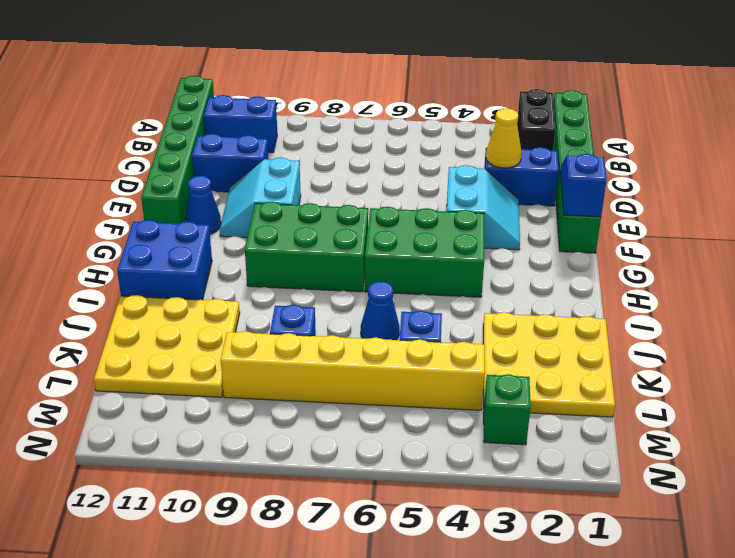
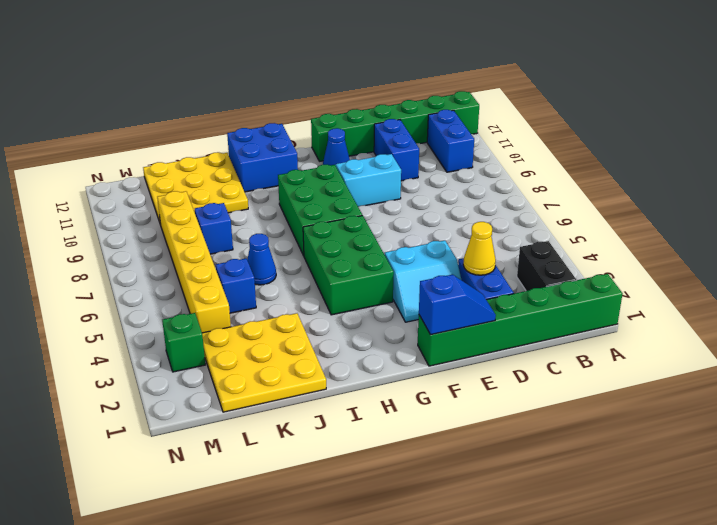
black 1x2 brick [517,89,555,150] -> black 1x2 brick turned to [517,241,576,291]

